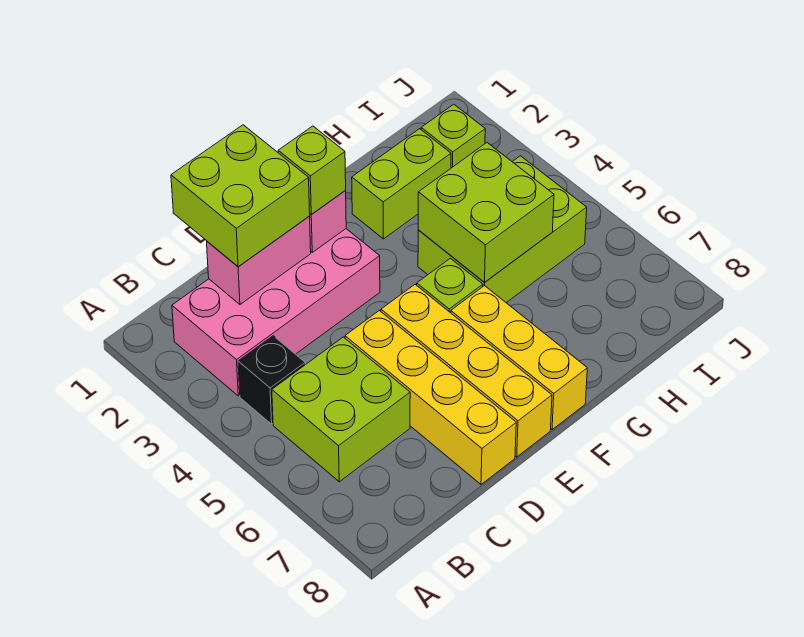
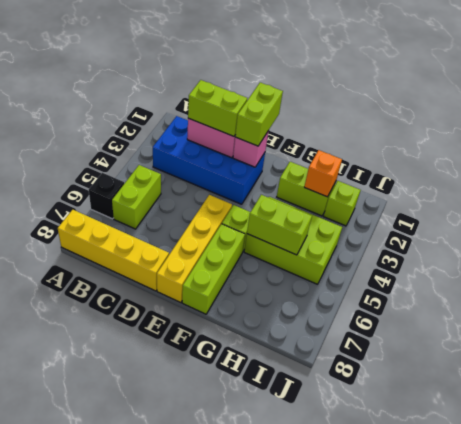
pink 2x4 brick [172,229,380,396] -> blue 2x4 brick [153,116,265,204]
black 1x1 brick [238,336,305,424] -> black 1x1 brick moved to [89,173,124,219]
lime 2x2 brick [272,337,410,482] -> lime 1x2 brick [112,165,161,229]
lime 2x2 brick [171,125,310,267] -> lime 1x2 brick [188,80,247,136]
yellow 1x4 brick [345,311,516,484] -> yellow 1x4 brick turned to [58,210,169,291]
lime 1x1 brick [278,126,346,215] -> lime 1x2 brick [235,83,283,146]
yellow 1x3 brick [451,286,587,430] -> lime 1x3 brick [182,224,245,314]
lime 2x2 brick [418,143,554,283] -> lime 1x2 brick [247,195,312,255]
none -> orange 1x1 brick [304,150,342,197]

